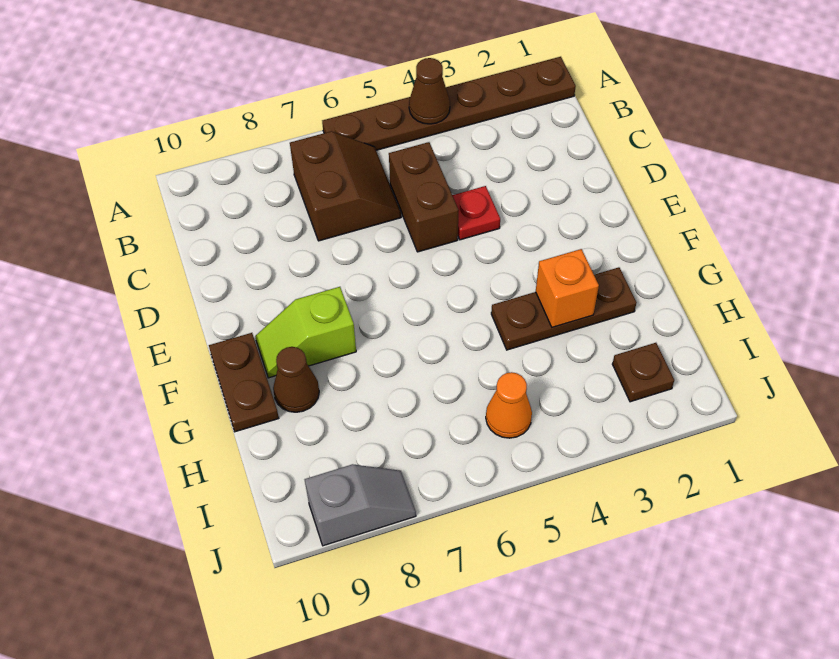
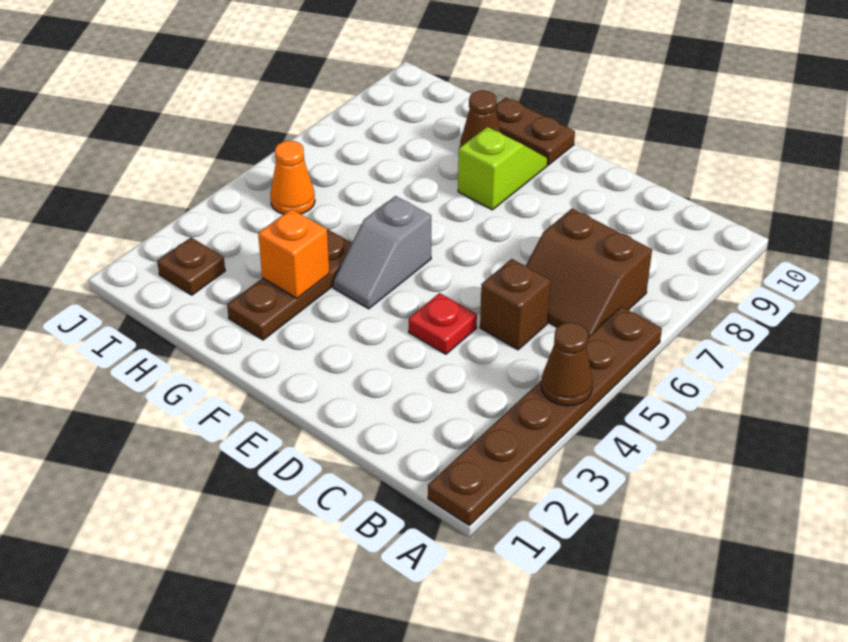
brown 1x2 brick [389,142,459,252] -> brown 1x1 brick [480,259,551,350]
grey 1x2 slope [305,464,416,546] -> grey 1x2 slope moved to [333,196,431,309]

